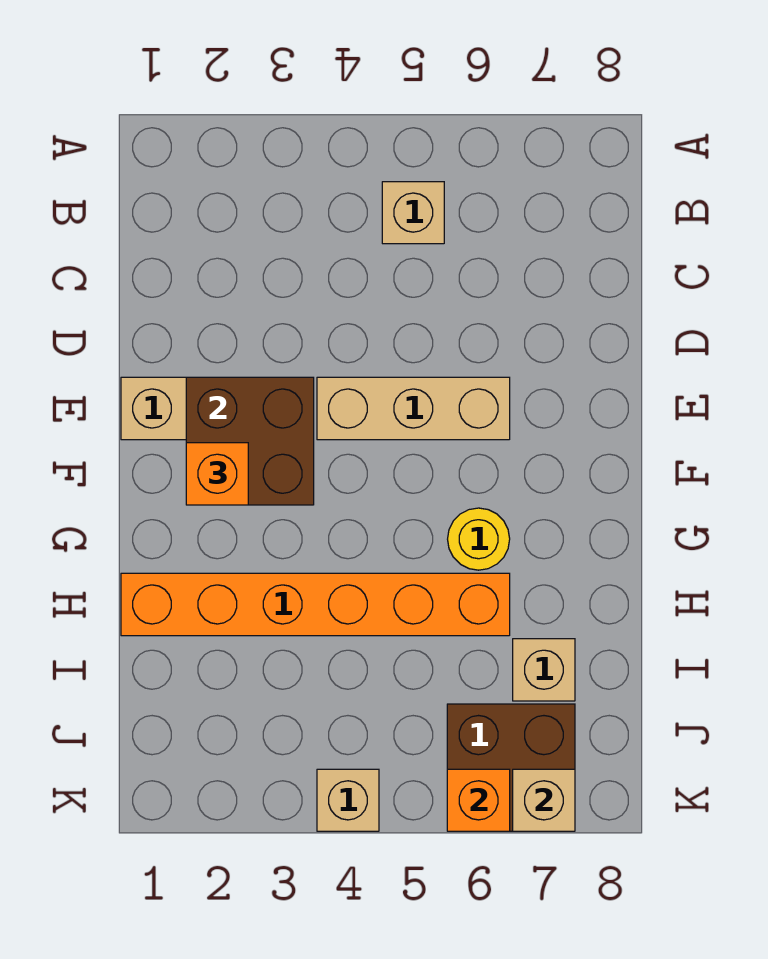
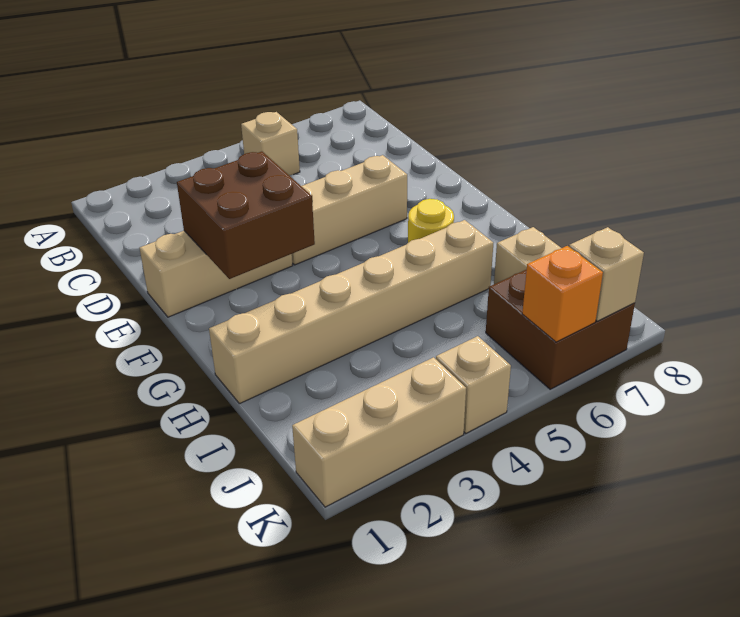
orange 1x1 brick [186,443,248,505] -> none
orange 1x6 brick [121,573,510,636] -> tan 1x6 brick [209,220,493,404]
none -> tan 1x3 brick [292,357,466,507]

